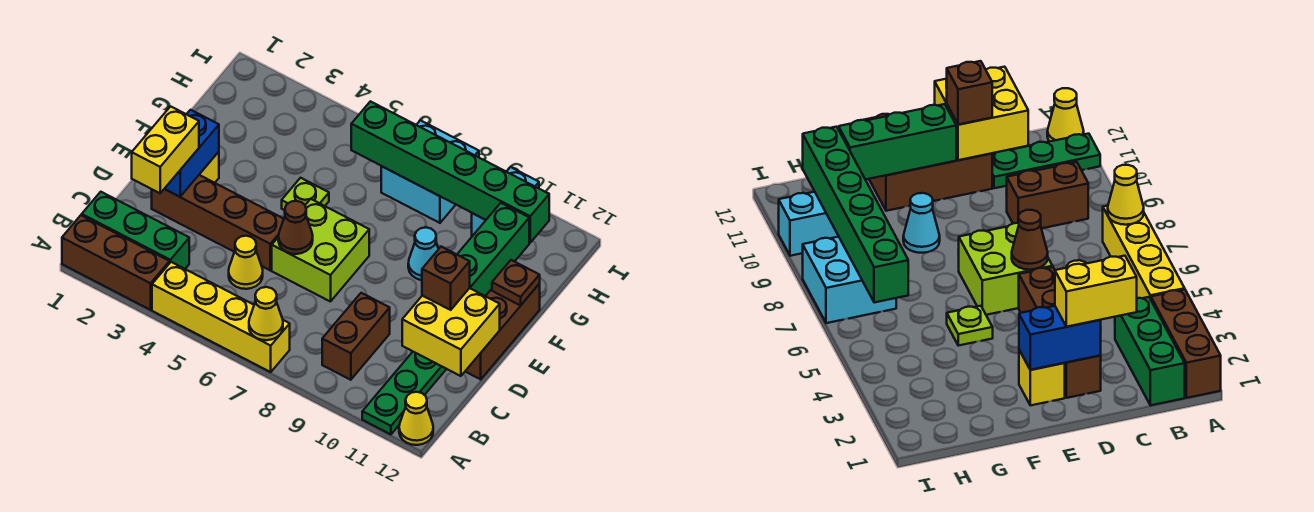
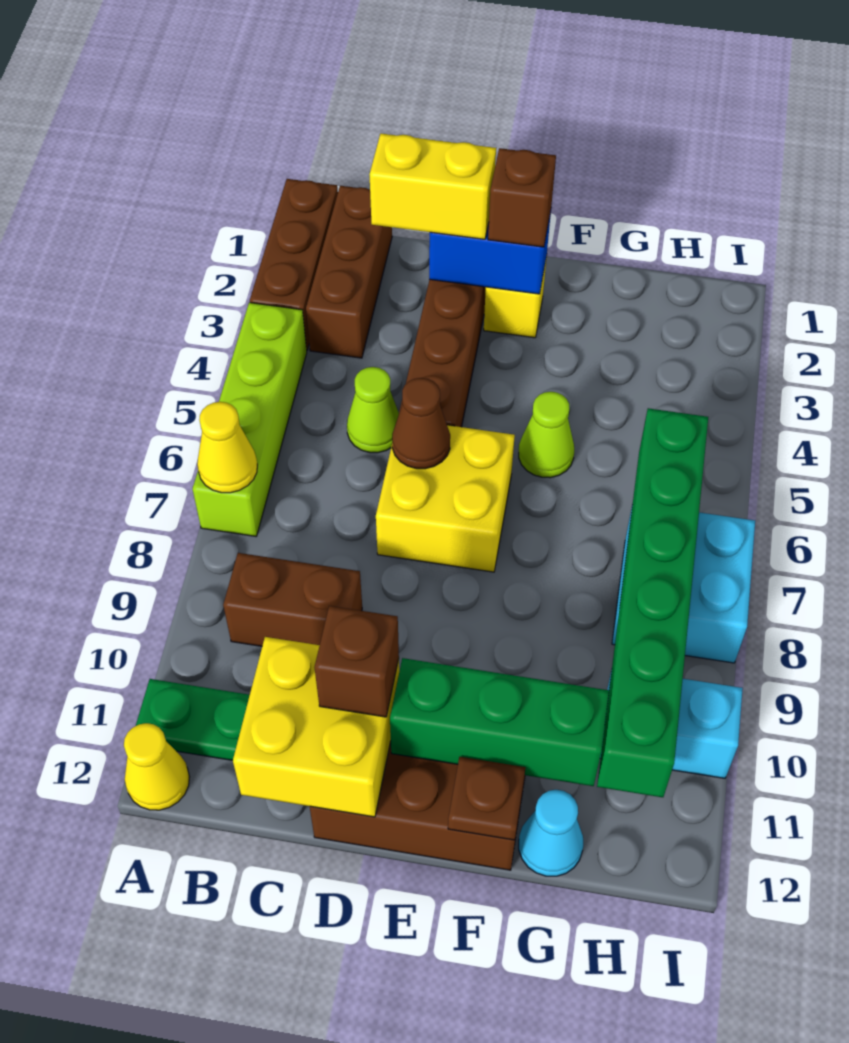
yellow 1x4 brick [152,262,290,372] -> lime 1x4 brick [192,303,307,536]
green 1x3 brick [82,192,189,269] -> brown 1x3 brick [306,186,392,358]
yellow 1x1 cone [229,236,263,289] -> lime 1x1 cone [347,367,399,453]
lime 2x2 brick [272,199,369,302] -> yellow 2x2 brick [376,425,515,572]
none -> brown 1x1 brick [488,148,556,247]
lime 1x1 plate [282,178,329,210] -> lime 1x1 cone [519,392,574,478]
cyan 1x1 cone [408,227,438,280] -> cyan 1x1 cone moved to [519,790,583,876]

